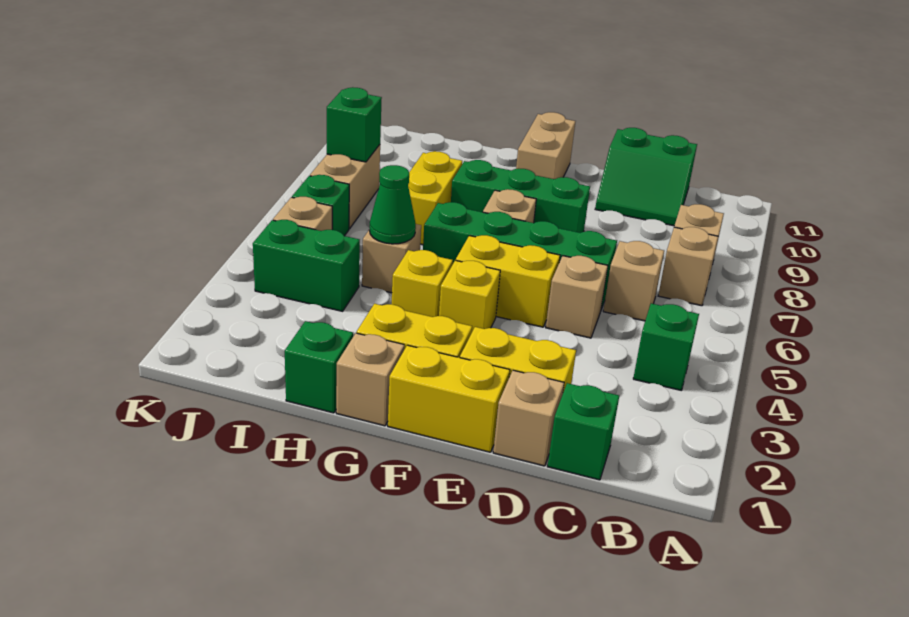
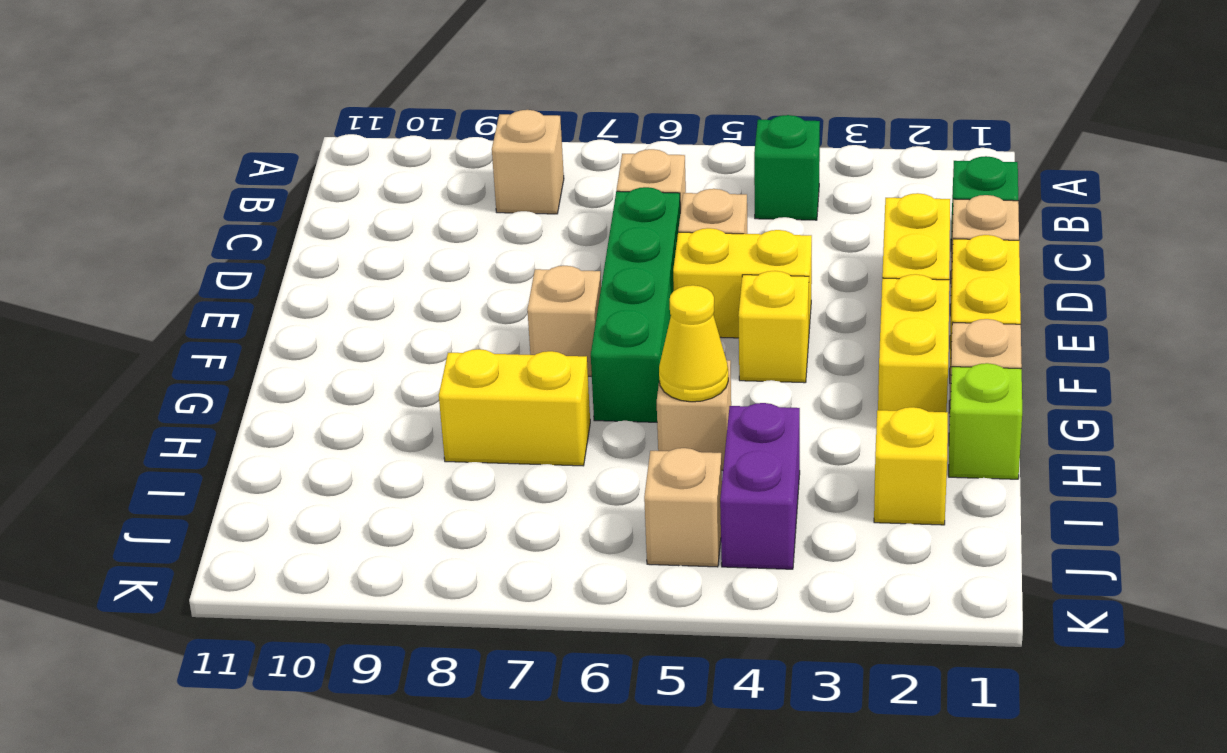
tan 1x1 brick [658,227,718,306] -> none
green 2x2 slope [595,128,697,226] -> none
yellow 1x2 brick [456,235,560,327] -> yellow 1x2 brick turned to [673,228,812,338]
green 1x3 brick [451,160,590,233] -> none
tan 1x2 brick [516,112,575,179] -> none
yellow 1x1 brick [392,250,453,317] -> yellow 1x1 brick moved to [874,407,948,525]
green 1x1 brick [285,321,353,413] -> lime 1x1 brick [949,363,1022,479]
green 1x1 cone [369,165,416,244] -> yellow 1x1 cone [659,285,728,402]
green 1x2 brick [253,220,360,311] -> purple 1x2 brick [720,403,800,569]
green 1x1 brick [292,175,349,236] -> none
tan 1x2 brick [310,145,380,229] -> none
green 1x1 brick [327,87,382,162] -> none

